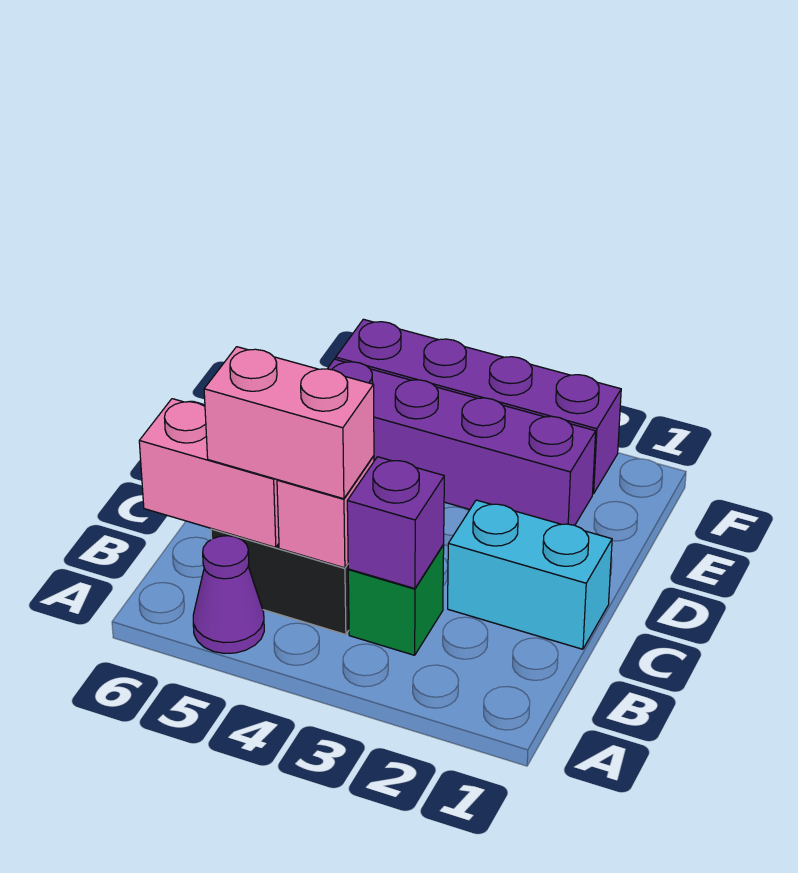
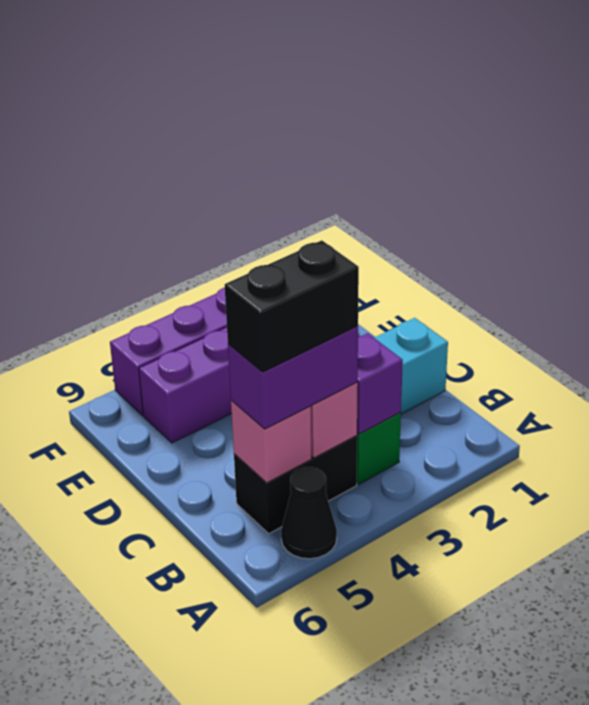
purple 1x1 cone [193,536,264,653] -> black 1x1 cone [281,467,337,559]
pink 1x2 brick [204,347,374,499] -> purple 1x2 brick [228,326,358,429]
none -> black 1x2 brick [225,240,359,372]
pink 1x2 brick [139,399,279,547] -> pink 1x1 brick [231,400,312,483]

